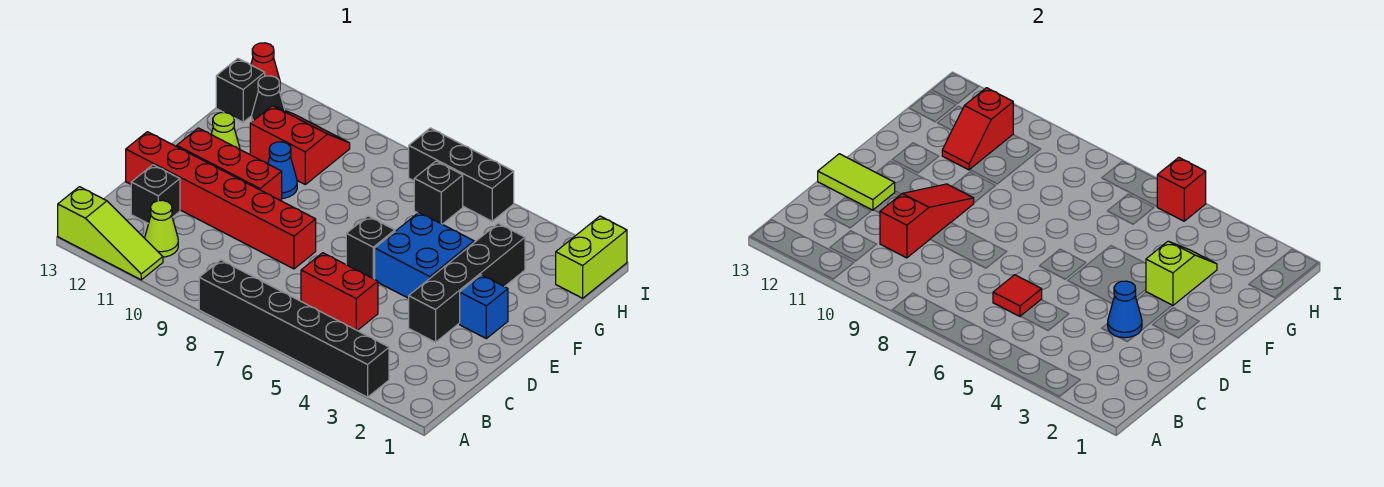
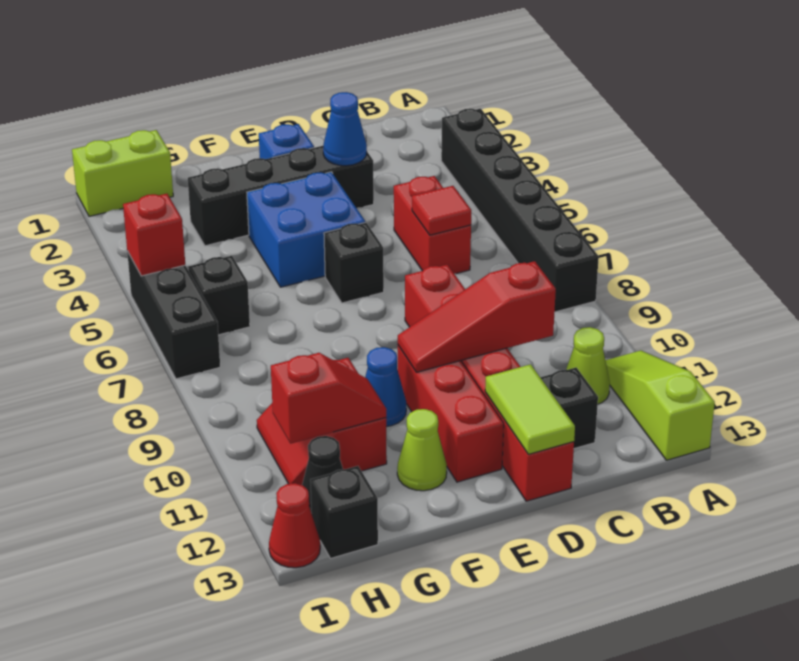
lime 1x2 slope [1146,241,1217,306] -> none

